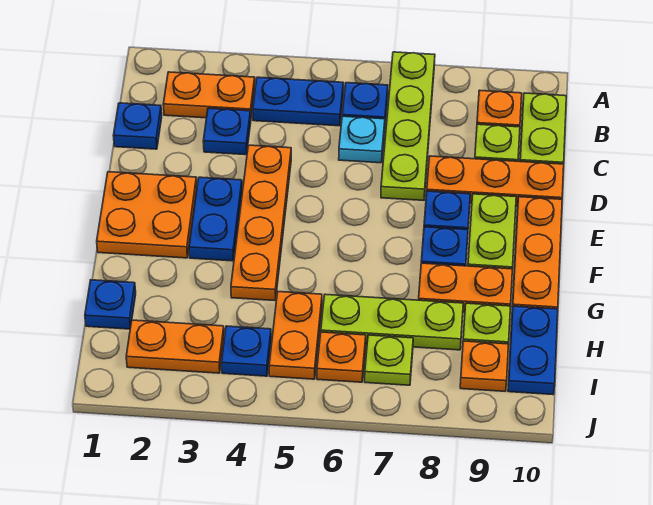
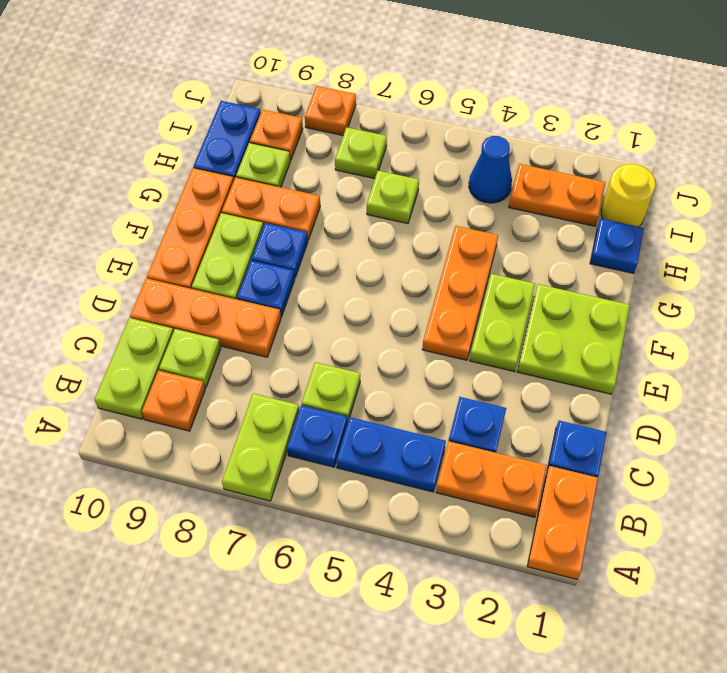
lime 1x4 plate [381,52,435,200] -> lime 1x2 plate [222,394,299,501]
cyan 1x1 plate [339,116,385,163] -> lime 1x1 plate [302,362,360,423]
orange 1x4 plate [231,145,291,301] -> orange 1x3 plate [422,226,498,360]
orange 2x2 plate [97,172,197,258] -> lime 2x2 plate [517,284,630,394]
blue 1x2 plate [189,177,242,261] -> lime 1x2 plate [470,274,535,372]
orange 1x2 plate [269,292,322,379] -> orange 1x2 plate moved to [527,466,598,579]
lime 1x3 plate [321,294,463,350] -> lime 1x1 plate [367,171,419,224]
none -> yellow 1x1 round brick [601,164,656,227]
blue 1x1 plate [222,326,271,376] -> blue 1x1 cone [469,136,512,203]
orange 1x1 plate [317,332,366,382] -> orange 1x1 plate moved to [305,86,356,135]

